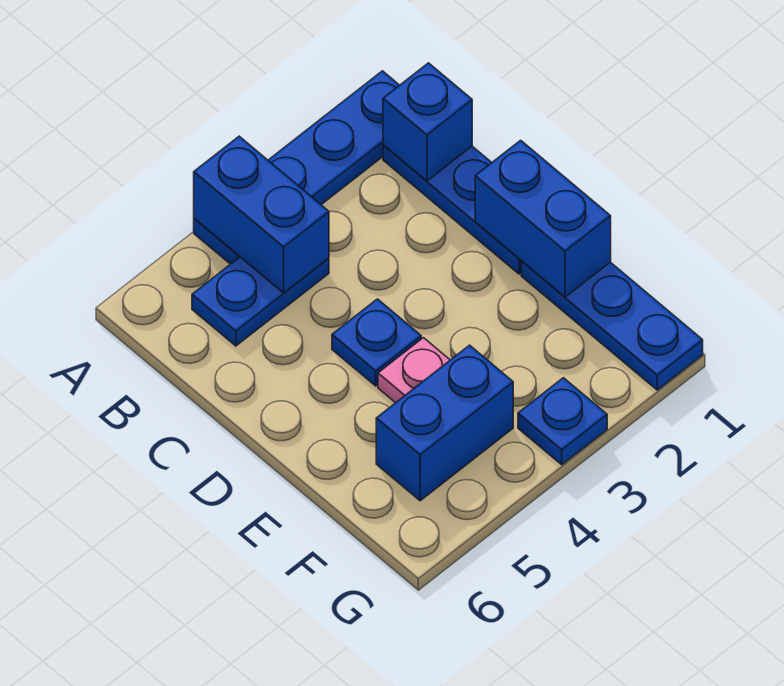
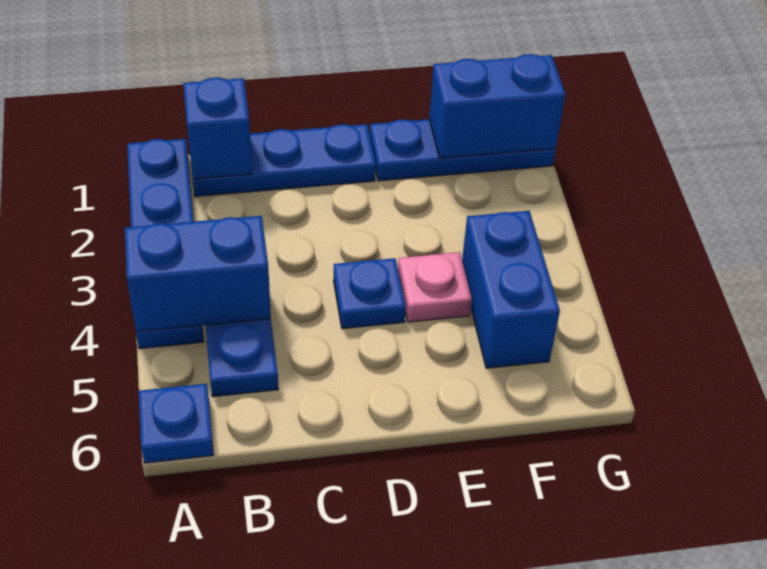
blue 1x2 brick [475,140,611,297] -> blue 1x2 brick moved to [429,54,566,158]
blue 1x1 plate [518,378,607,465] -> blue 1x1 plate moved to [139,384,214,463]

